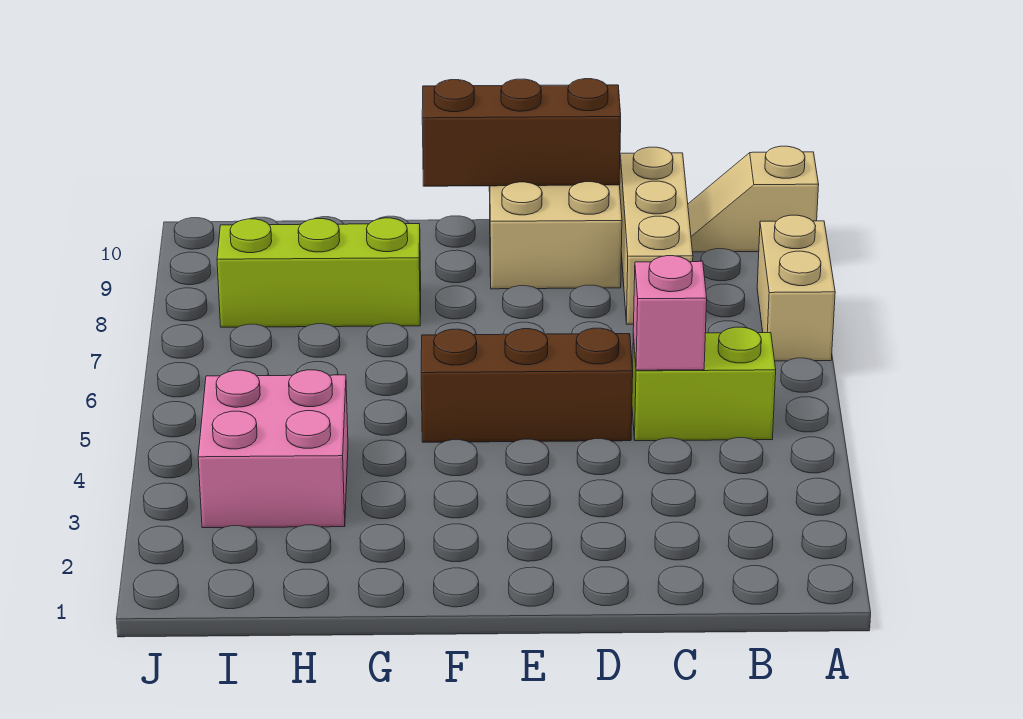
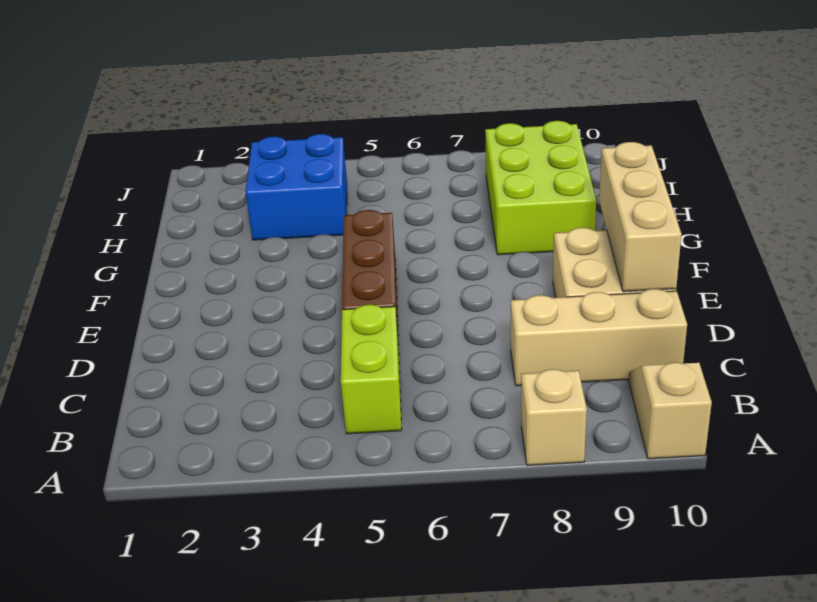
tan 1x2 brick [757,215,835,361] -> tan 1x1 brick [521,369,587,465]
pink 1x1 brick [633,256,707,370] -> none
brown 1x3 brick [422,79,621,186] -> tan 1x3 brick [599,142,681,292]
lime 1x3 brick [217,218,421,327] -> lime 2x3 brick [485,121,596,255]
pink 2x2 brick [198,370,348,528] -> blue 2x2 brick [245,134,347,240]

